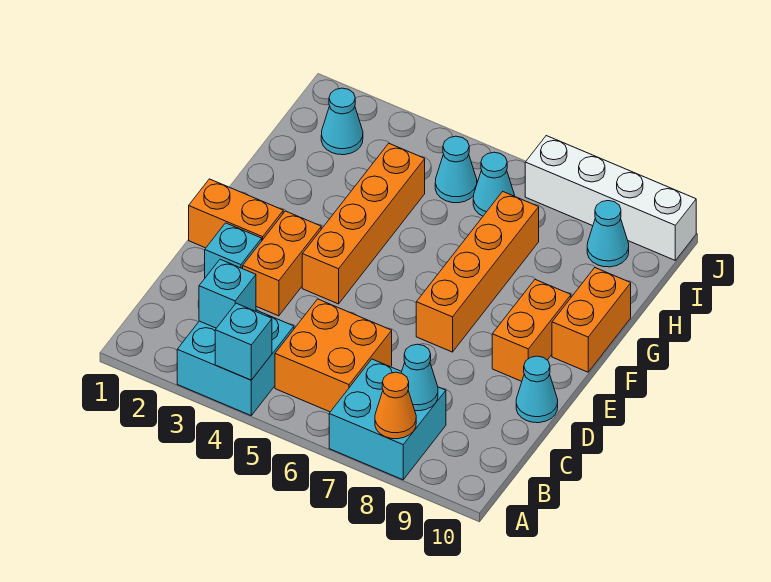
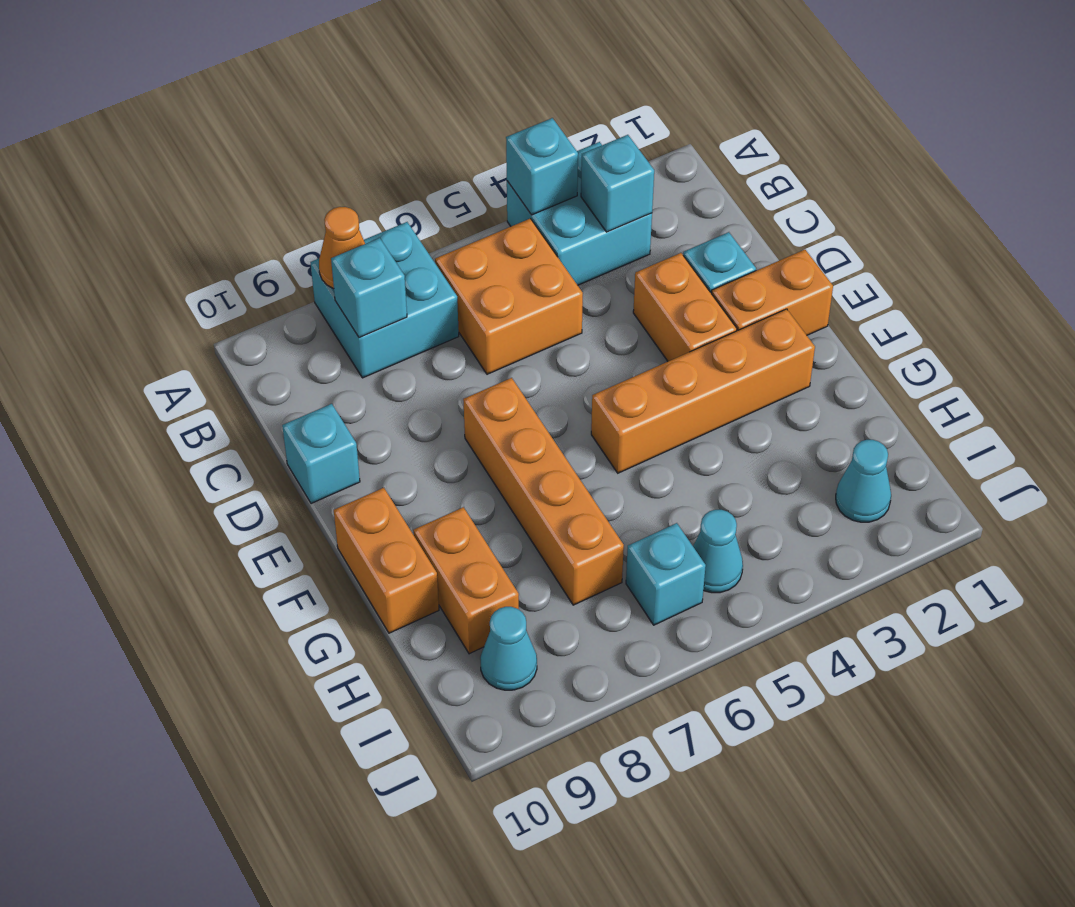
cyan 1x1 cone [401,344,438,411] -> cyan 1x1 brick [331,238,407,337]
cyan 1x1 cone [516,356,558,423] -> cyan 1x1 brick [282,404,360,504]
orange 1x4 brick [302,144,425,304] -> orange 1x4 brick turned to [591,309,815,473]
orange 1x2 brick [492,280,571,381] -> orange 1x2 brick moved to [413,507,519,654]
cyan 1x1 cone [473,152,515,216] -> cyan 1x1 brick [626,523,706,625]
white 1x4 brick [525,136,696,260] -> none

